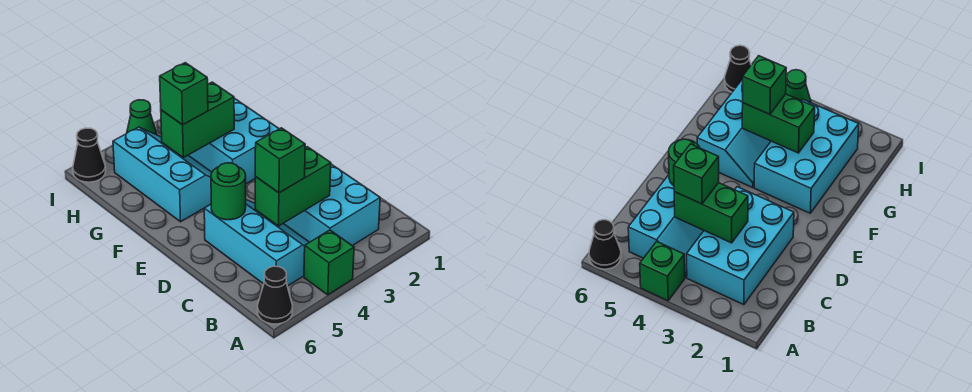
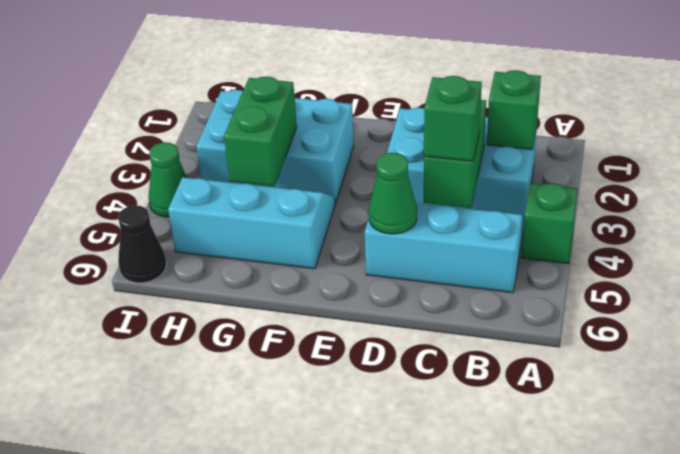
black 1x1 cone [258,266,293,324] -> none
green 1x1 round brick [211,163,246,220] -> green 1x1 cone [369,153,417,234]
green 1x1 brick [160,63,208,125] -> green 1x1 brick moved to [487,70,541,150]

